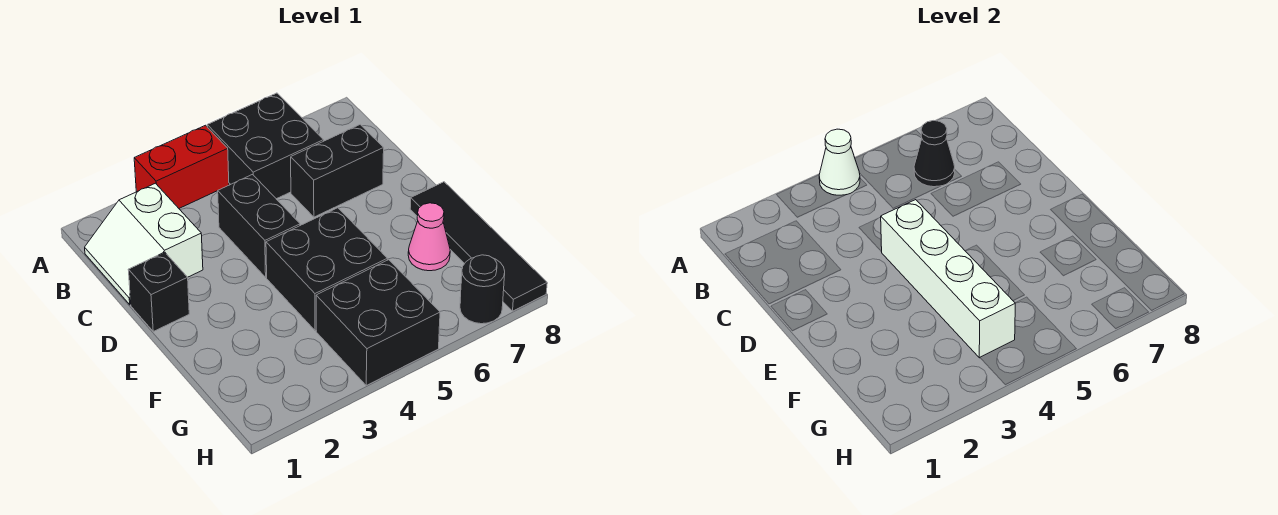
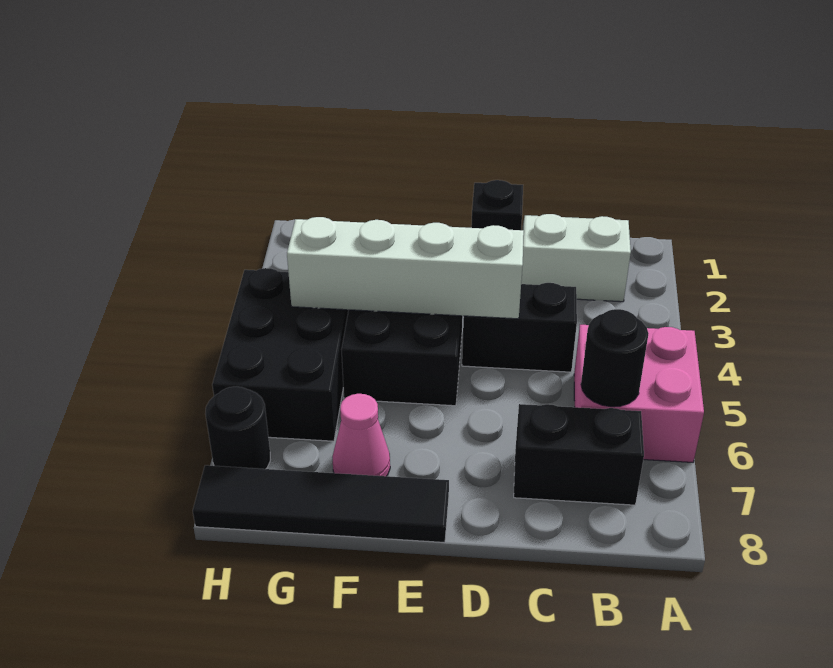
red 1x2 brick [134,125,229,208] -> none
white 1x1 cone [819,129,860,195] -> none
black 2x2 brick [207,93,324,199] -> pink 2x2 brick [574,325,704,462]
black 1x1 cone [914,121,955,187] -> black 1x1 round brick [581,309,649,407]
black 1x2 brick [291,125,384,217] -> black 1x2 brick turned to [514,404,644,505]
black 2x2 brick [316,260,440,385] -> black 2x3 brick [212,268,349,441]

